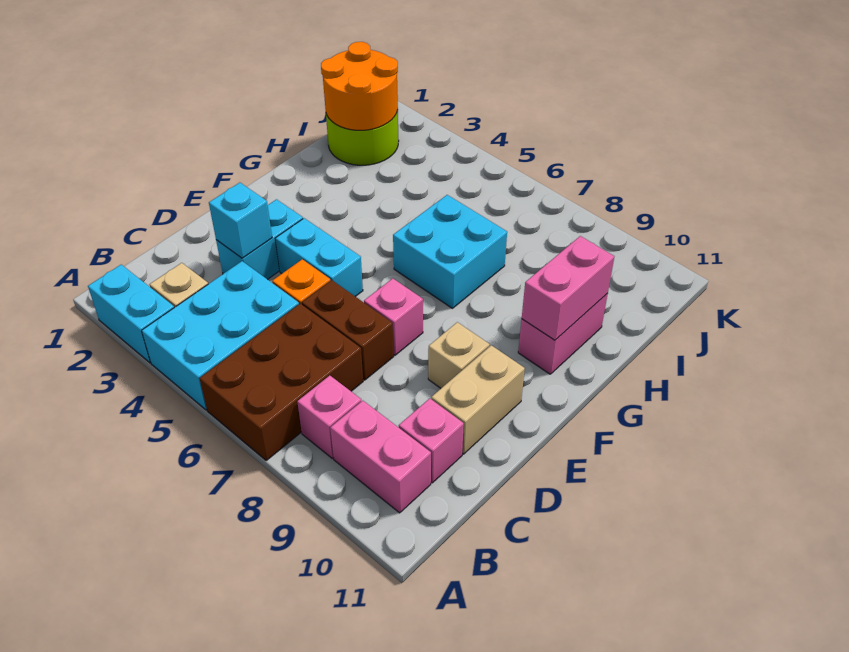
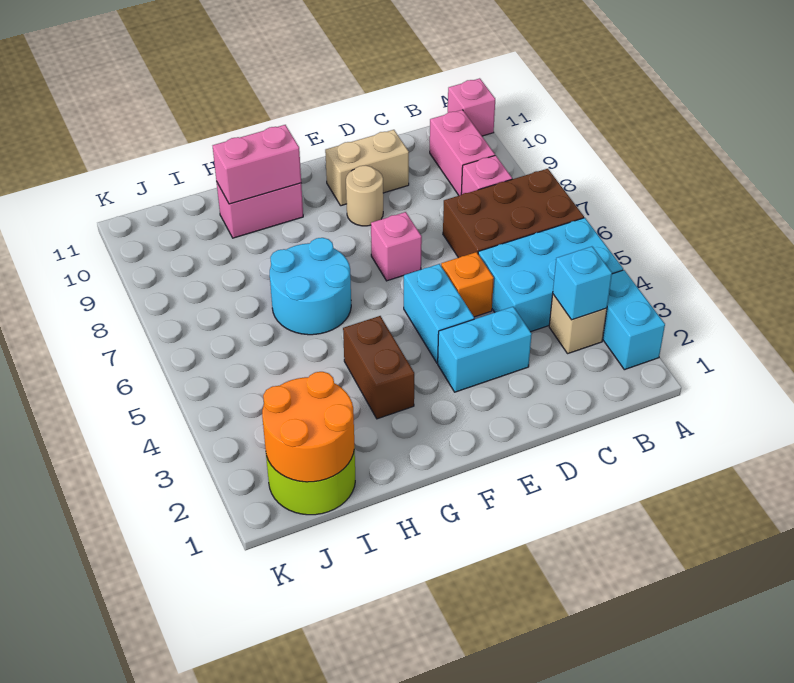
pink 1x1 brick [399,398,464,483] -> pink 1x1 brick moved to [448,78,495,136]
cyan 1x1 brick [209,183,272,258] -> cyan 1x1 brick moved to [553,247,612,320]
brown 1x2 brick [302,280,394,380] -> brown 1x2 brick moved to [343,316,414,419]
tan 1x1 brick [428,322,490,388] -> tan 1x1 round brick [346,165,383,226]
cyan 2x2 brick [393,195,507,308] -> cyan 2x2 round brick [270,238,351,335]

